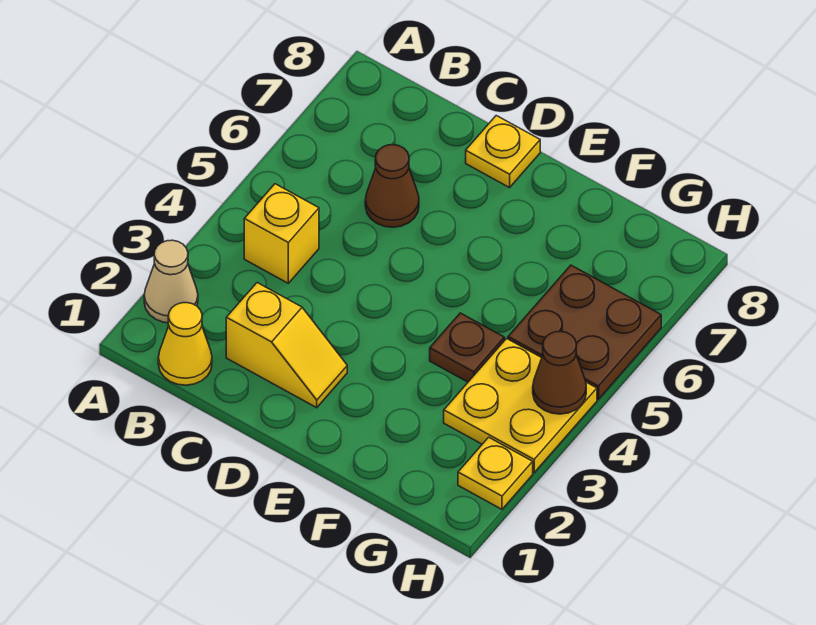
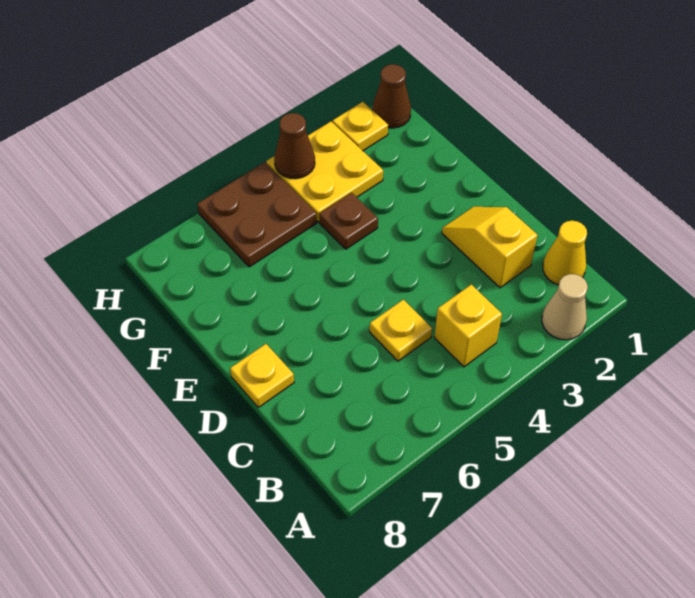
none -> yellow 1x1 plate [370,300,432,361]
brown 1x1 cone [365,145,419,227] -> brown 1x1 cone moved to [372,64,411,128]

